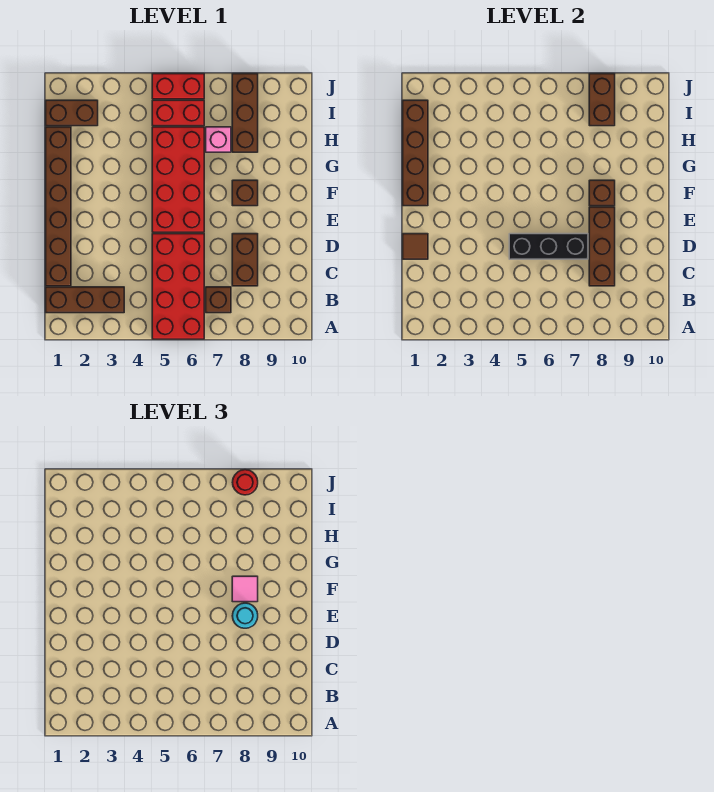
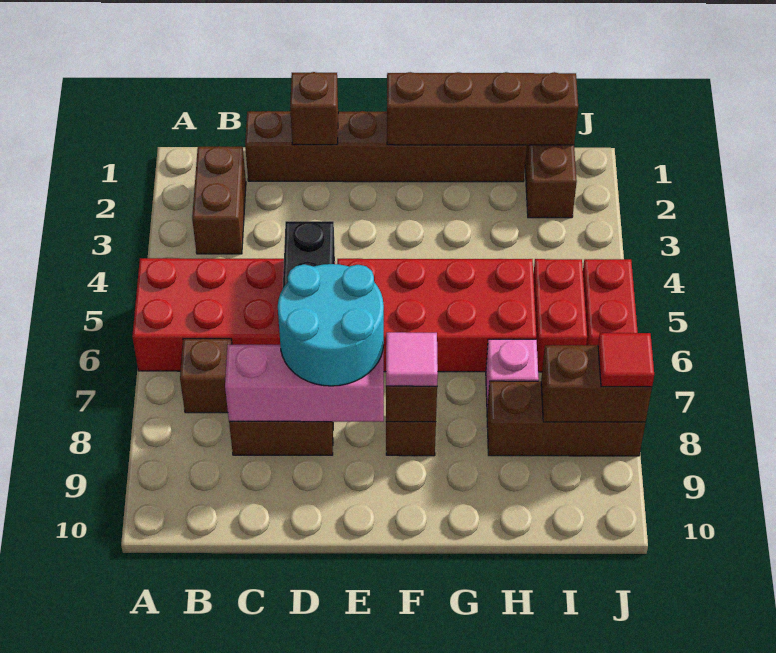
brown 1x3 brick [46,287,124,313] -> brown 1x2 brick [192,146,246,254]
brown 1x3 brick [589,207,615,286] -> pink 1x3 brick [225,345,384,422]
brown 1x1 tile [403,234,428,259] -> brown 1x1 brick [290,72,338,145]
cyan 1x1 round brick [232,603,258,628] -> cyan 2x2 round brick [278,264,384,386]
red 1x1 round brick [232,470,258,495] -> red 1x1 tile [598,333,654,387]

